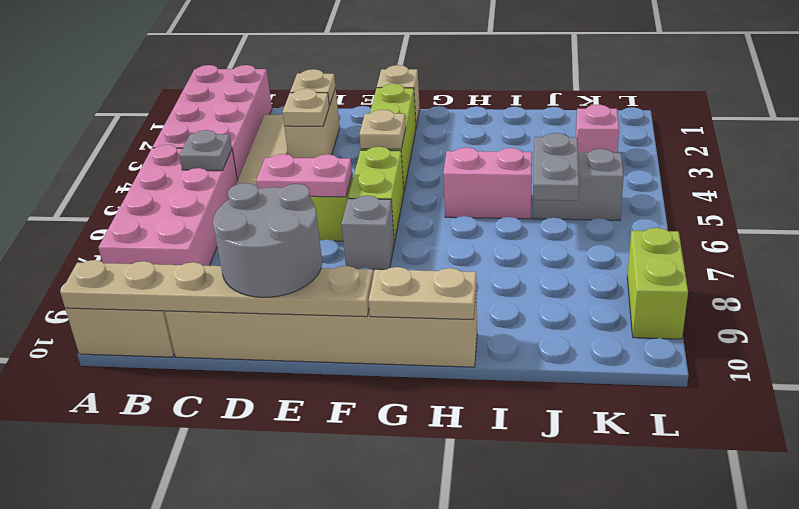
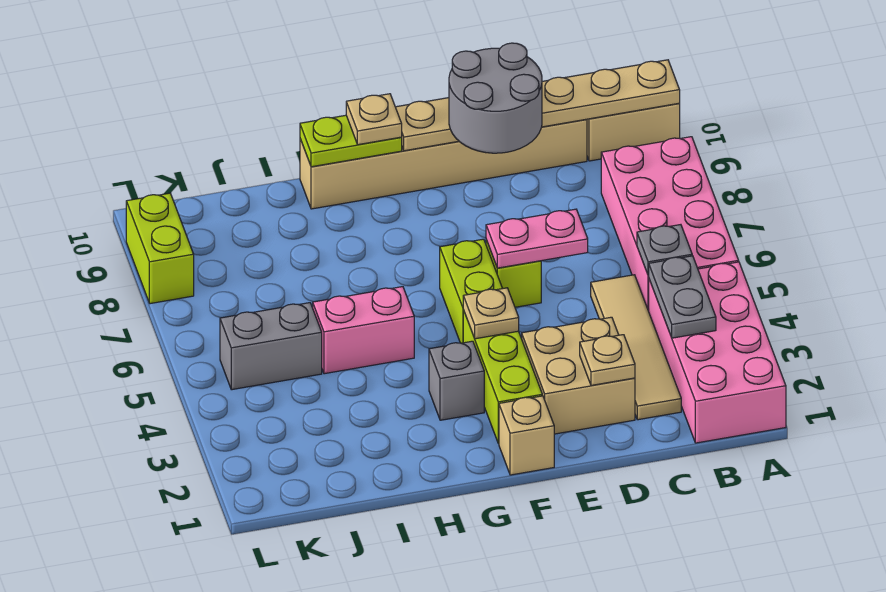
tan 1x2 brick [284,88,340,158] -> tan 2x2 brick [522,317,635,434]
tan 1x1 plate [282,89,329,126] -> tan 1x1 plate moved to [346,94,402,145]
grey 1x1 brick [341,195,394,270] -> grey 1x1 brick moved to [429,341,484,420]
tan 1x2 plate [369,267,476,320] -> lime 1x2 plate [300,115,402,167]
grey 1x2 plate [533,133,579,200] -> grey 1x2 plate moved to [649,256,716,338]
pink 1x1 brick [576,105,619,153] -> none

